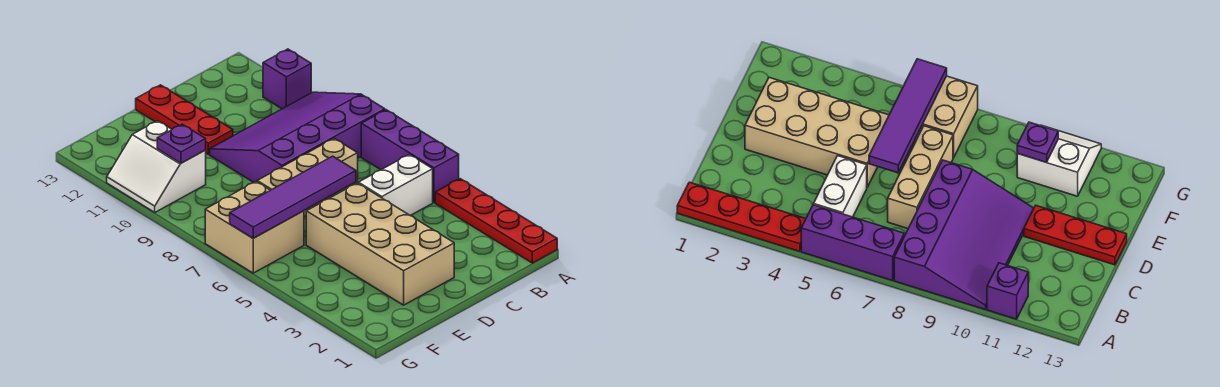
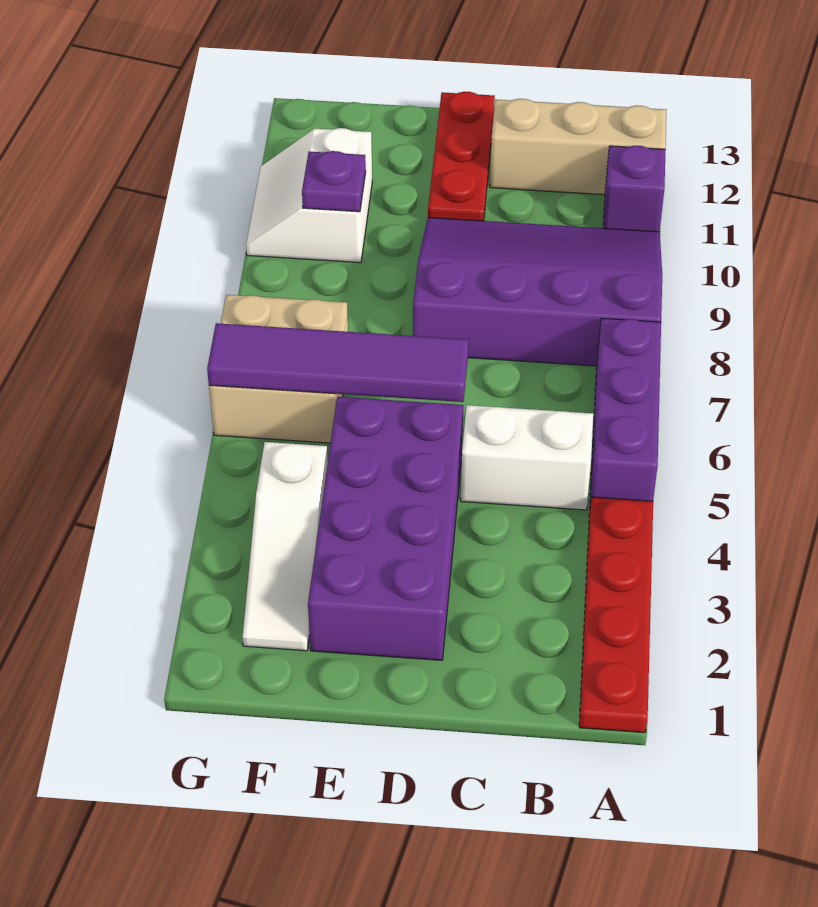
tan 1x3 brick [257,138,358,216] -> tan 1x3 brick moved to [490,99,666,195]
tan 2x4 brick [306,183,454,305] -> purple 2x4 brick [308,397,463,660]
none -> white 1x3 slope [242,442,328,651]

